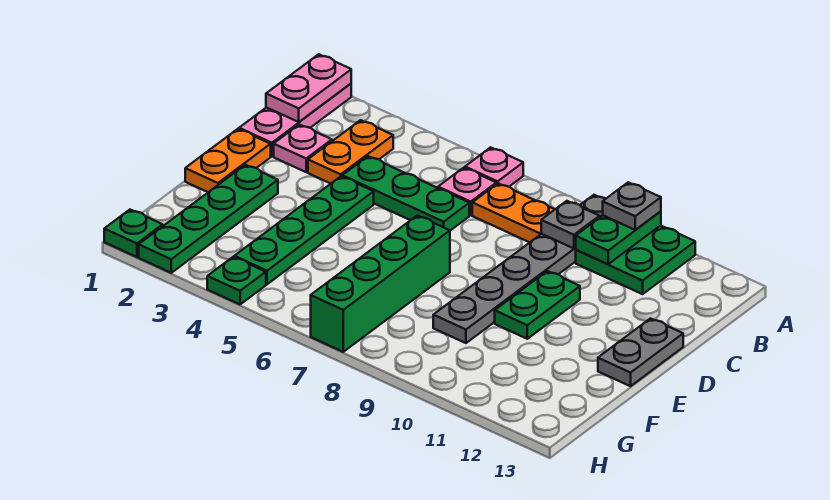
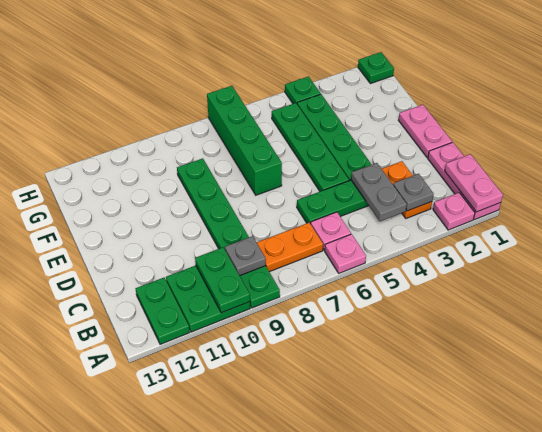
grey 1x6 plate [433,195,606,343] -> green 1x6 plate [177,158,280,308]
grey 1x1 plate [603,182,661,230] -> grey 1x1 plate moved to [393,174,434,211]
pink 1x1 plate [274,125,332,172] -> pink 1x1 plate moved to [433,193,475,230]
orange 1x2 plate [185,129,271,192] -> pink 1x2 plate [399,105,452,158]
green 1x2 plate [495,271,580,339] -> green 1x2 plate moved to [135,278,190,344]
grey 1x2 plate [598,318,683,386] -> grey 1x2 plate moved to [351,163,407,221]
green 1x4 plate [139,165,278,273] -> green 1x4 plate moved to [272,103,349,191]

